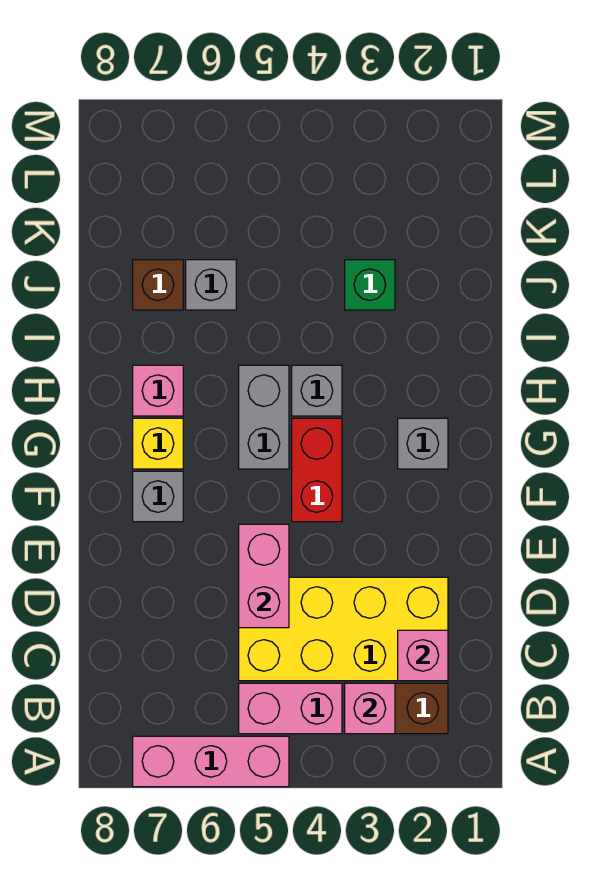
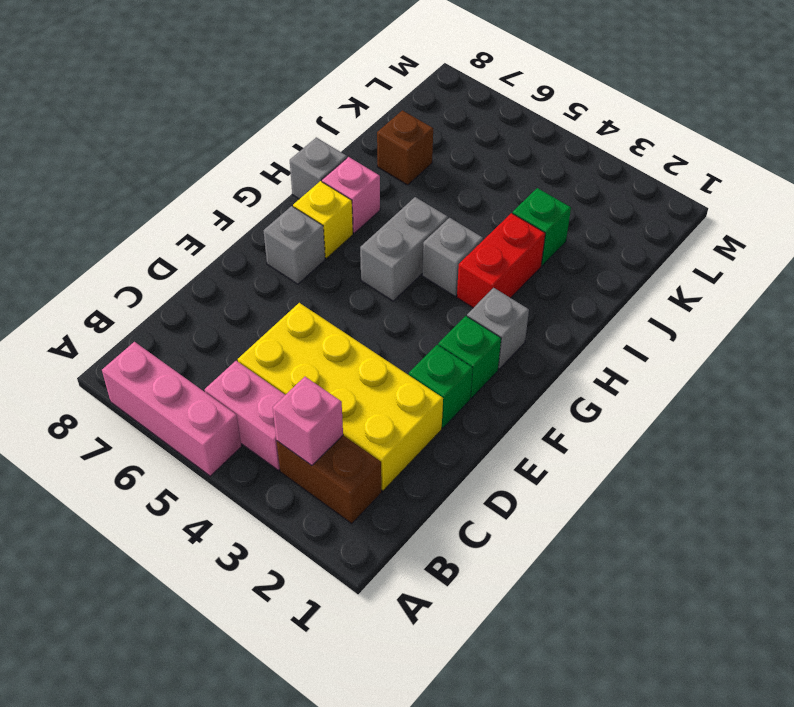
pink 1x1 brick [398,630,448,681] -> none
pink 1x2 brick [239,524,289,628] -> none
none -> green 1x1 brick [409,345,473,428]
none -> green 1x1 brick [438,316,501,398]
red 1x2 brick [292,418,342,522] -> red 1x2 brick moved to [457,213,545,308]
grey 1x1 brick [186,260,236,310] -> grey 1x1 brick moved to [290,137,347,199]

